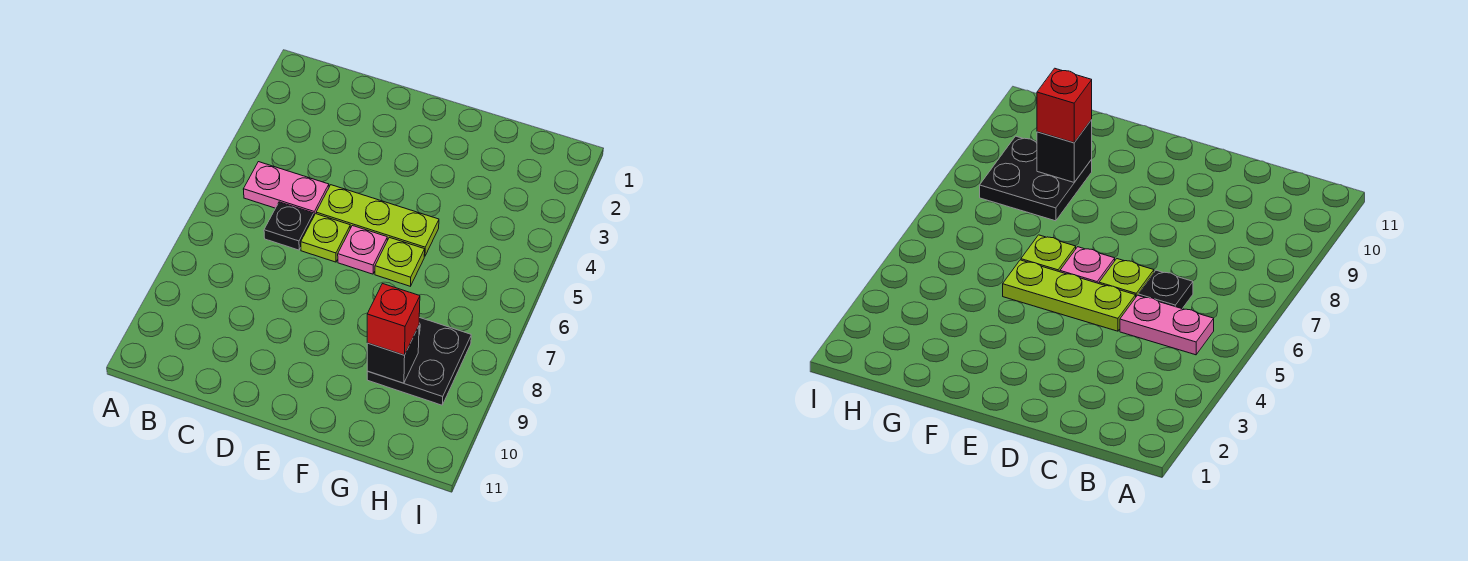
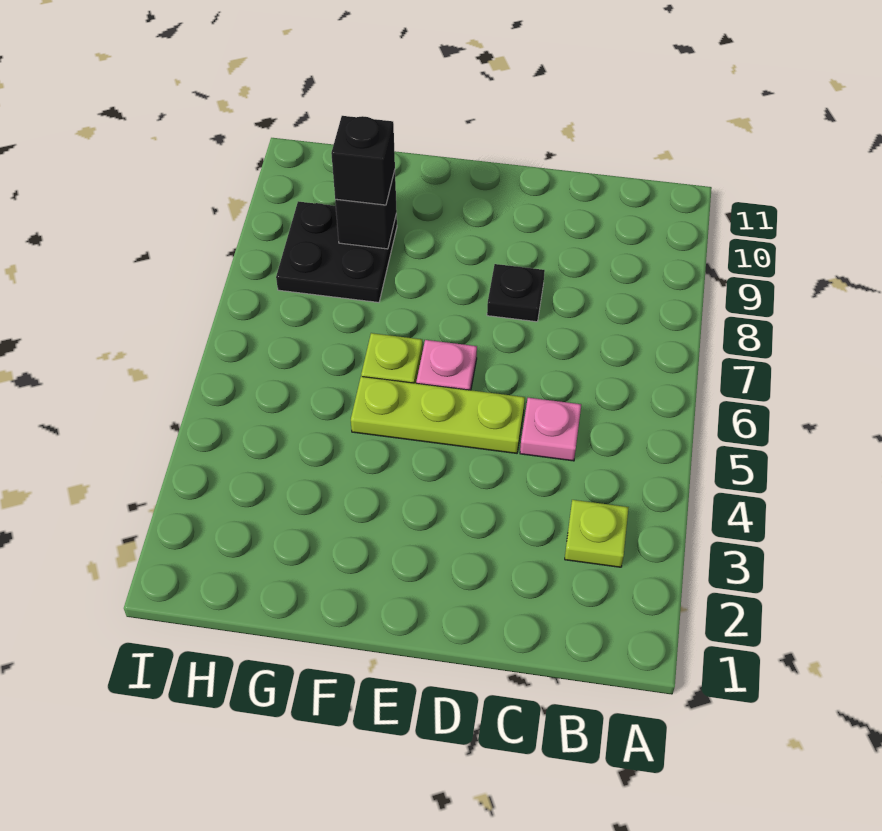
pink 1x2 plate [243,162,329,215] -> pink 1x1 plate [520,398,581,461]
black 1x1 plate [264,202,314,250] -> black 1x1 plate moved to [487,264,545,322]
lime 1x1 plate [301,214,350,262] -> lime 1x1 plate moved to [565,500,629,567]
red 1x1 brick [367,284,420,355] -> black 1x1 brick [331,116,395,205]

